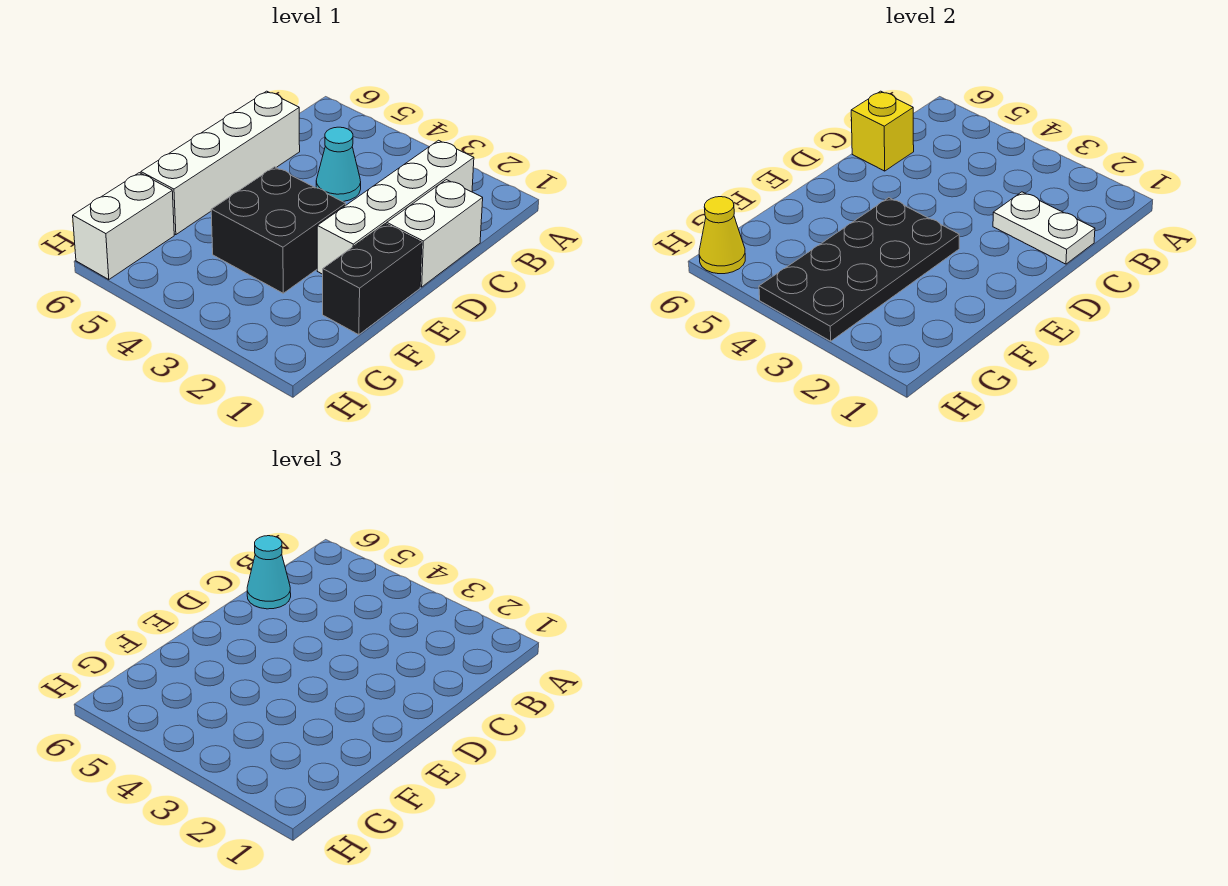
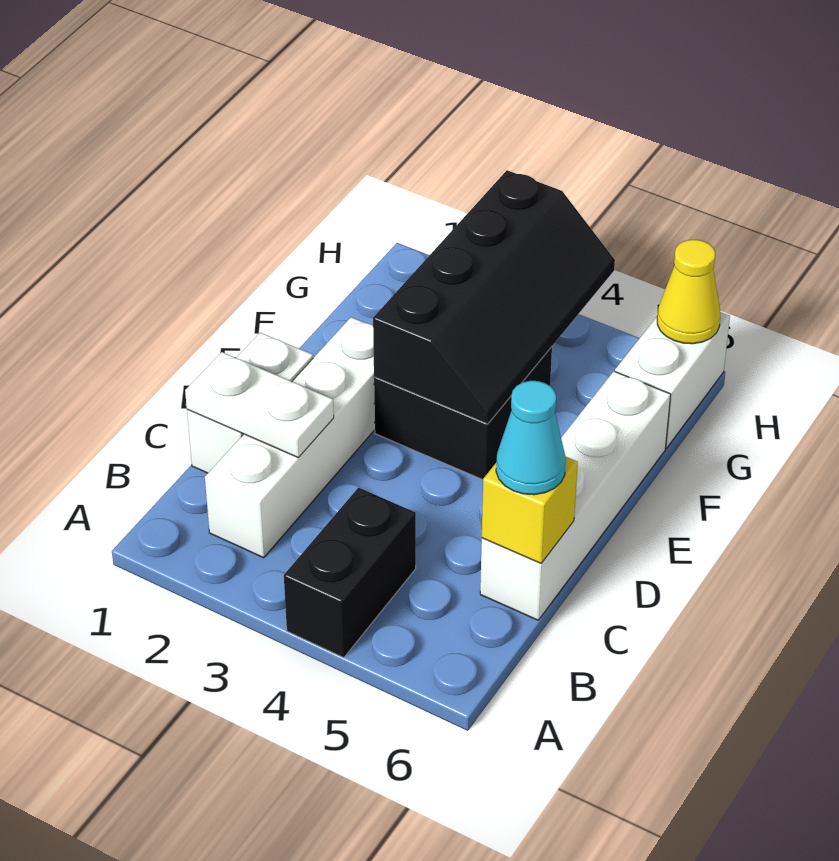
cyan 1x1 cone [316,127,361,202] -> none
black 1x2 brick [323,224,422,335] -> black 1x2 brick moved to [284,488,416,658]
black 2x4 plate [759,198,959,341] -> black 2x4 slope [373,170,615,424]

